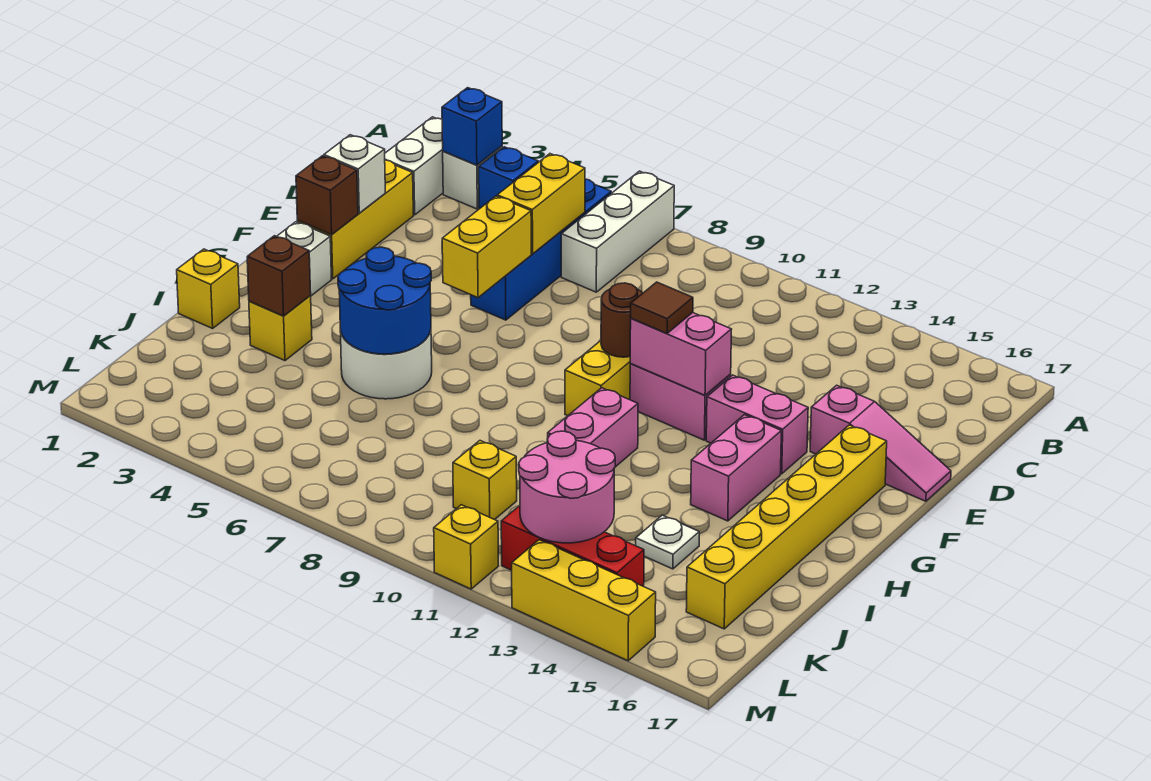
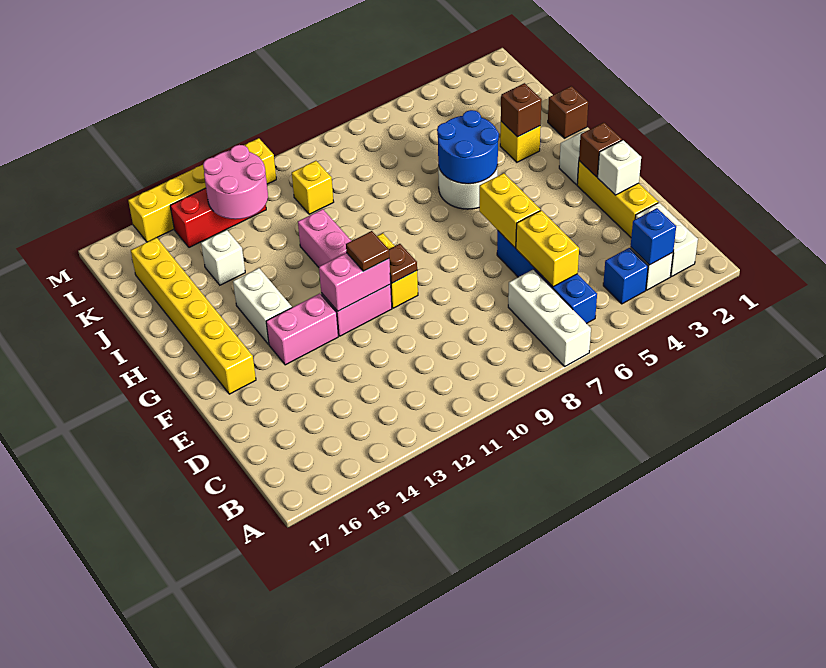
pink 1x3 slope [810,385,951,501] -> none
brown 1x1 round brick [601,283,643,357] -> brown 1x1 plate [389,244,417,283]
pink 1x2 brick [691,415,781,521] -> white 1x2 brick [233,268,292,344]
yellow 1x1 brick [177,249,240,328] -> brown 1x1 brick [548,86,588,138]
white 1x1 plate [636,515,699,569] -> white 1x1 brick [201,230,245,285]

